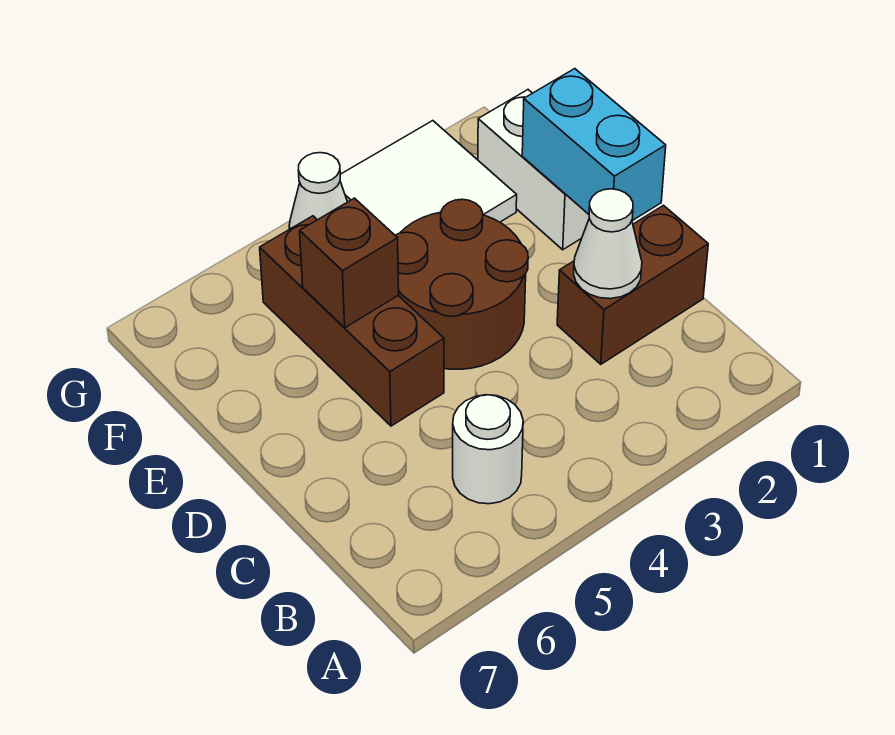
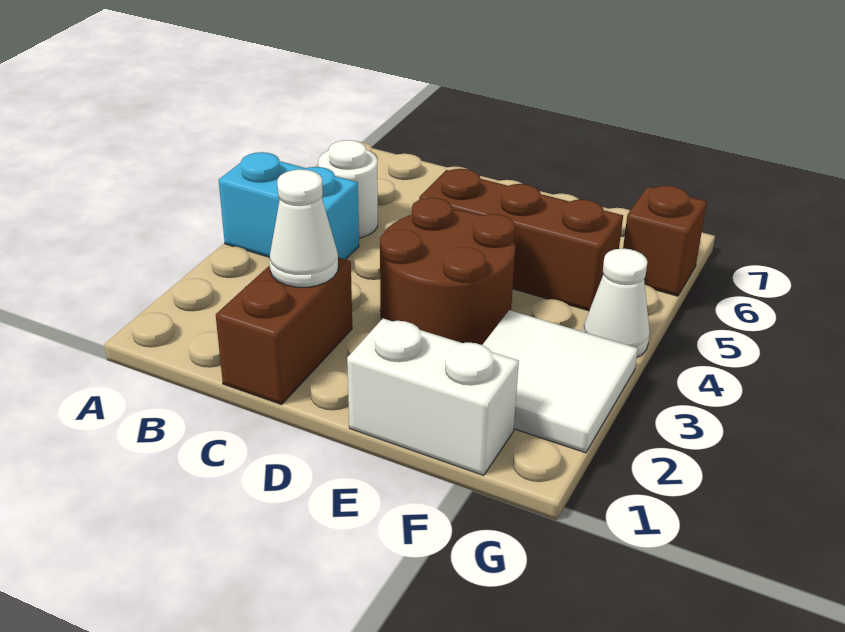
cyan 1x2 brick [522,69,666,221] -> cyan 1x2 brick moved to [219,152,359,259]
brown 1x1 brick [300,198,399,328] -> brown 1x1 brick moved to [623,186,707,296]

